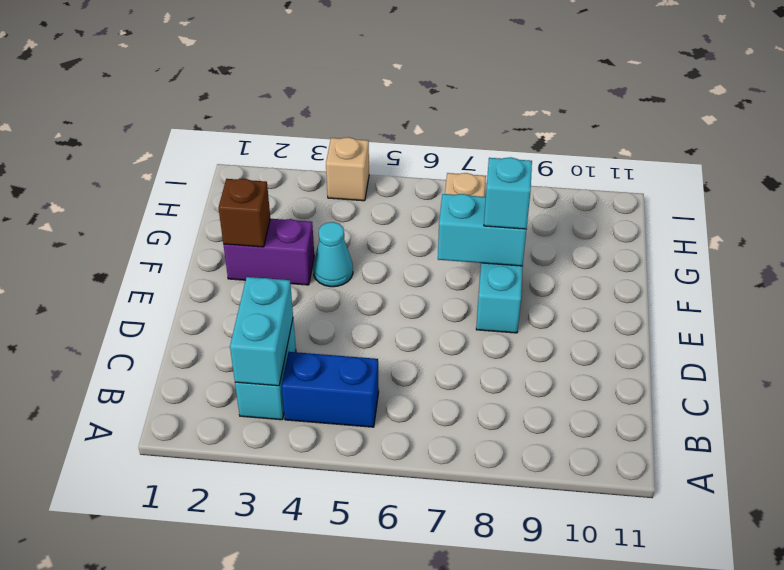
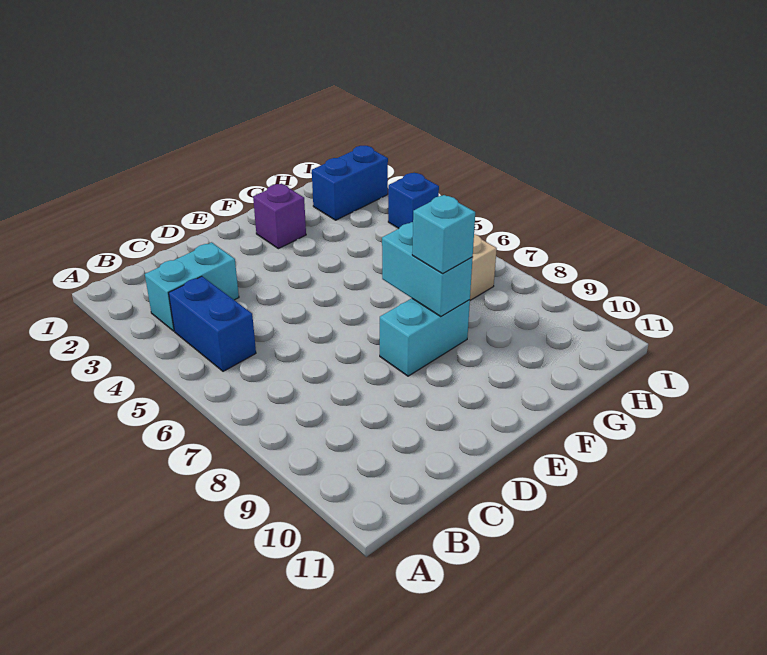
cyan 1x2 brick [230,277,293,386] -> none
purple 1x2 brick [223,219,314,285] -> purple 1x1 brick [253,184,306,249]
brown 1x1 brick [219,179,270,247] -> none
cyan 1x1 cone [313,222,353,287] -> none
none -> blue 1x2 brick [312,146,388,220]
tan 1x1 brick [326,137,369,201] -> blue 1x1 brick [388,173,439,228]

